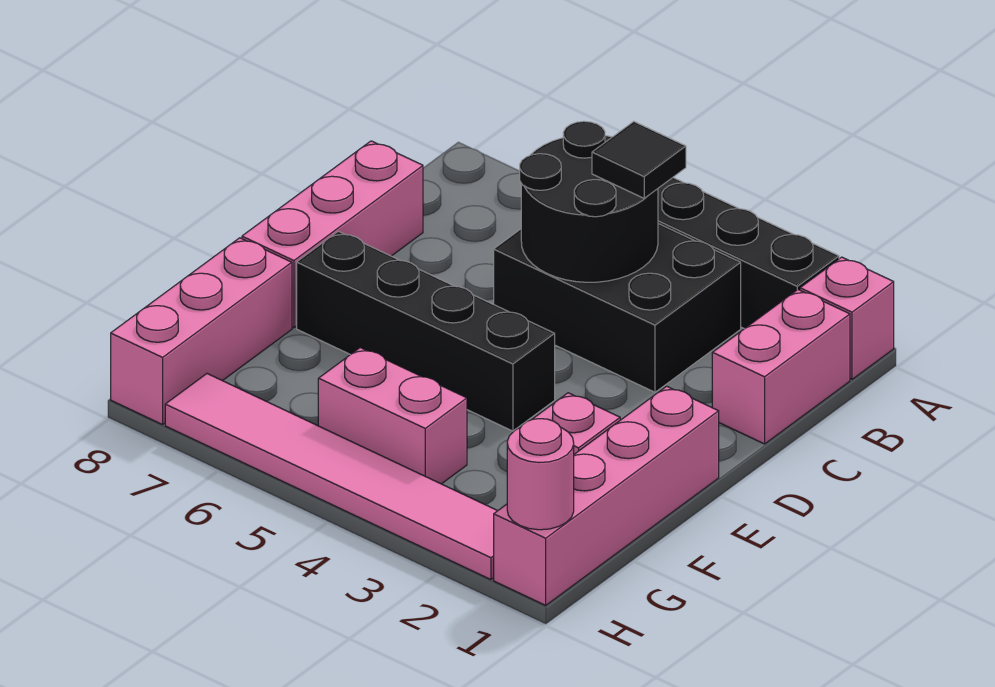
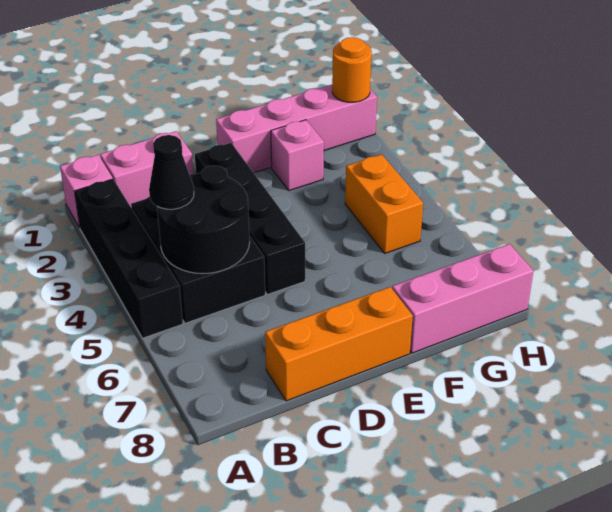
black 1x1 tile [592,121,686,198] -> black 1x1 cone [149,135,194,209]
pink 1x3 brick [242,141,423,328] -> orange 1x3 brick [265,287,413,401]
black 1x4 brick [297,231,555,431] -> black 1x4 brick moved to [195,143,305,295]
pink 1x2 brick [318,348,467,484] -> orange 1x2 brick [345,154,423,253]
pink 1x1 round brick [507,419,574,530] -> orange 1x1 round brick [332,37,372,102]
pink 1x6 tile [165,374,497,580] -> none

